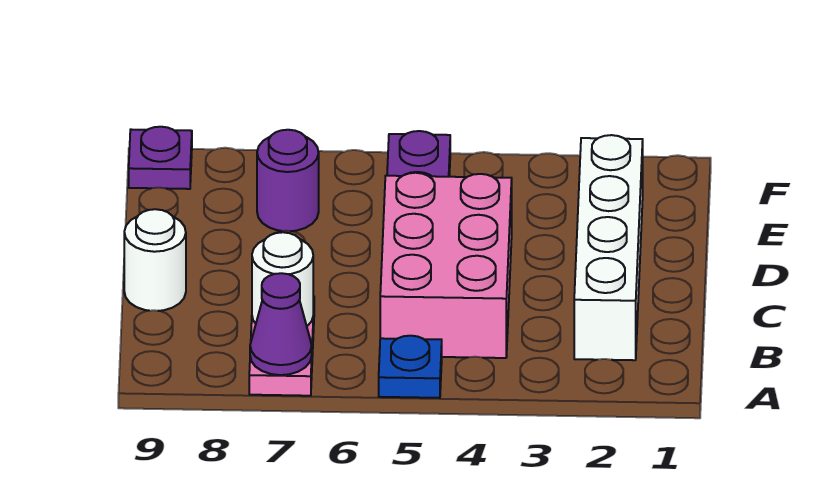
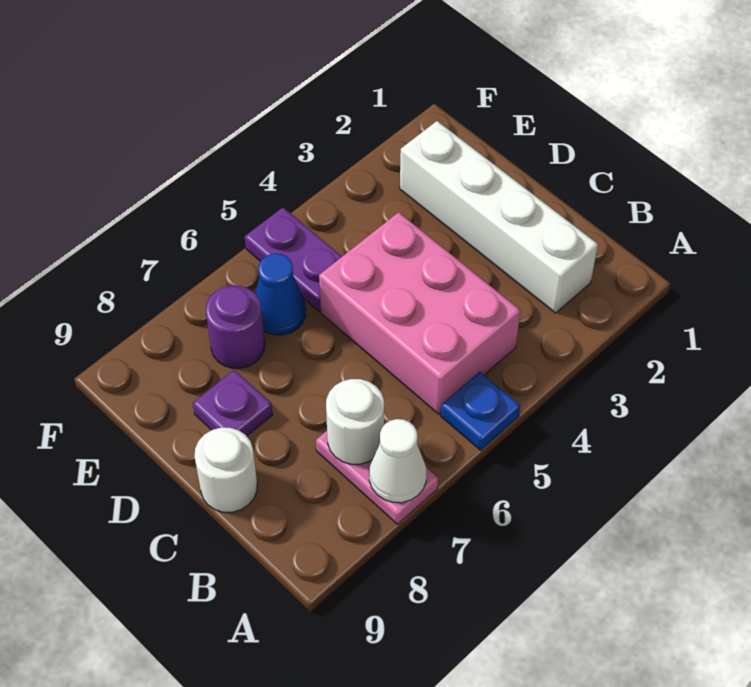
purple 1x1 cone [250,273,312,375] -> white 1x1 cone [369,419,426,503]
none -> blue 1x1 cone [255,254,306,335]
purple 1x1 plate [129,127,192,189] -> purple 1x1 plate moved to [193,370,273,436]

